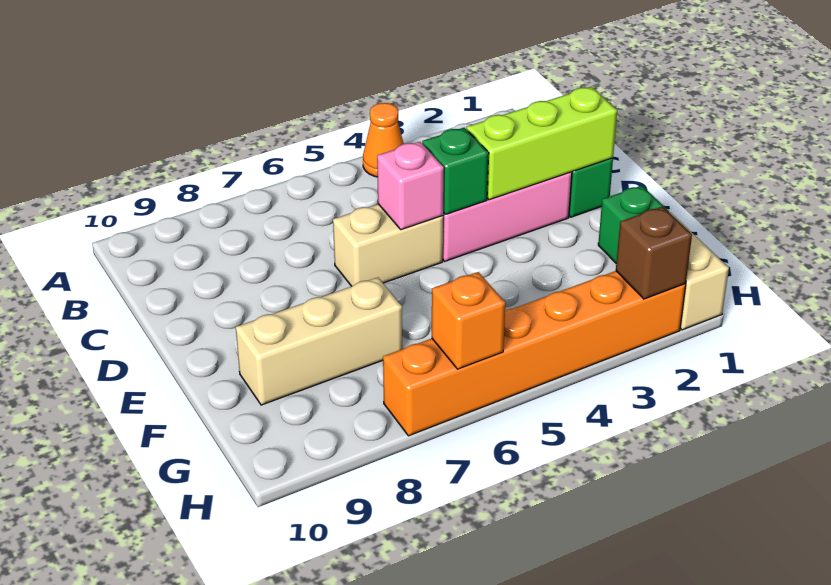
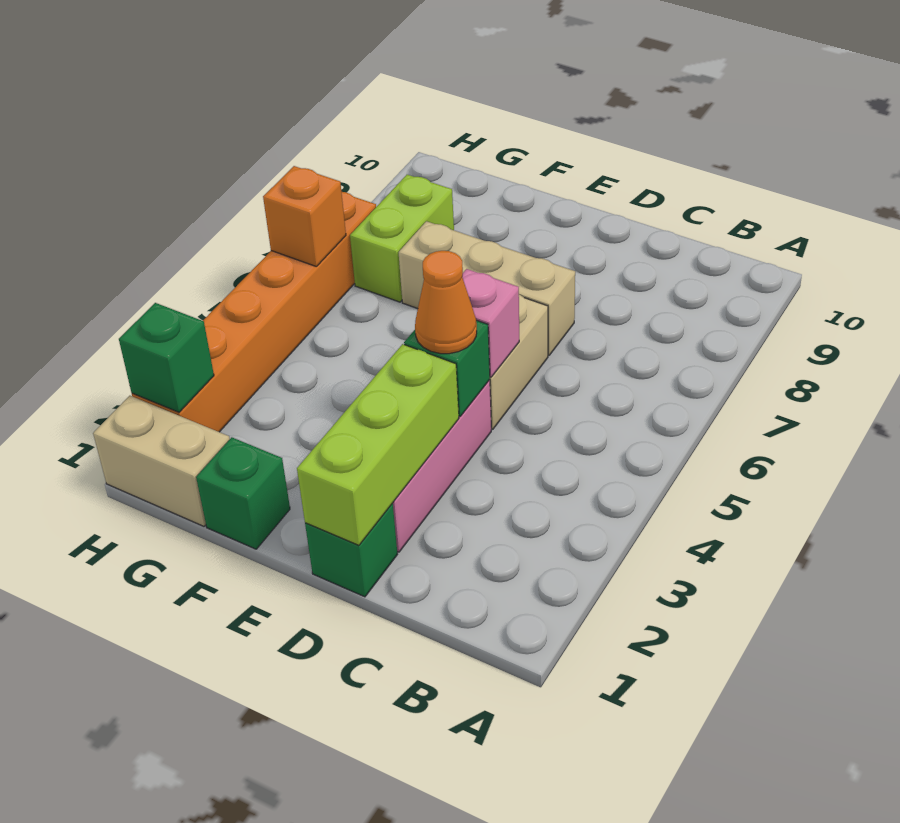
orange 1x1 cone [363,103,404,177] -> orange 1x1 cone moved to [415,251,477,354]
tan 1x3 brick [236,277,402,405] -> tan 1x3 brick turned to [399,221,575,356]
none -> lime 1x2 brick [350,175,454,302]
brown 1x1 brick [616,206,692,299] -> green 1x1 brick [119,303,214,412]

